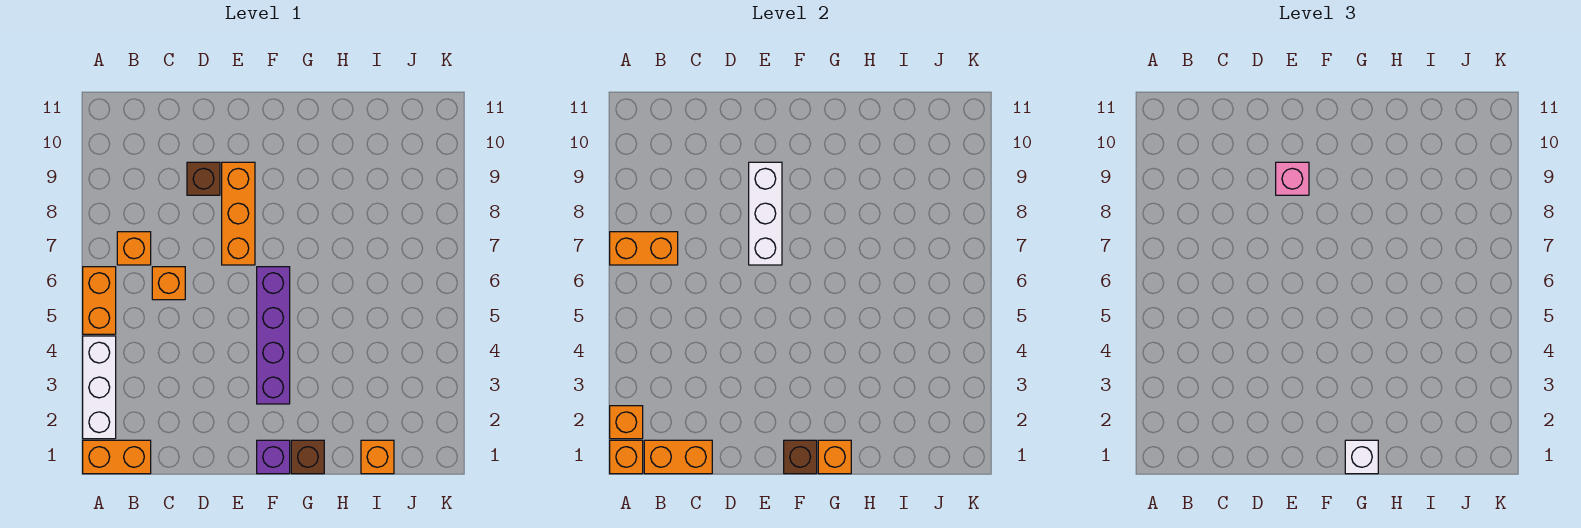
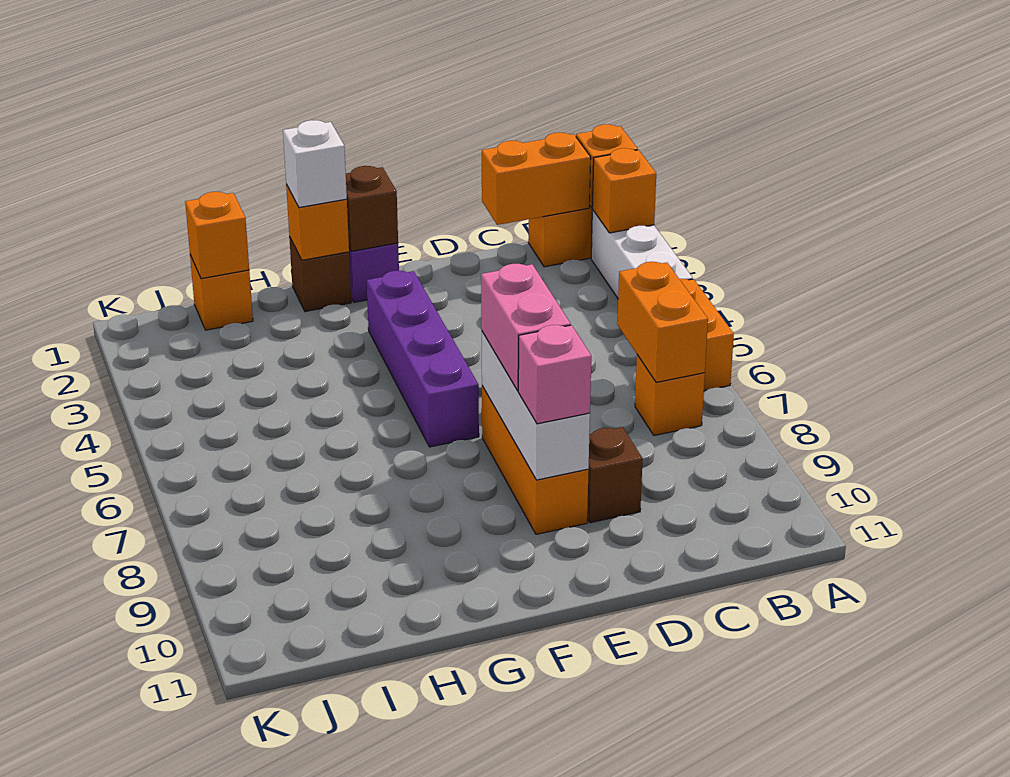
orange 1x2 brick [610,232,678,265] -> orange 1x2 brick turned to [617,262,708,382]
orange 1x1 brick [152,267,185,300] -> orange 1x1 brick moved to [185,192,249,279]
none -> pink 1x2 brick [481,264,571,391]

